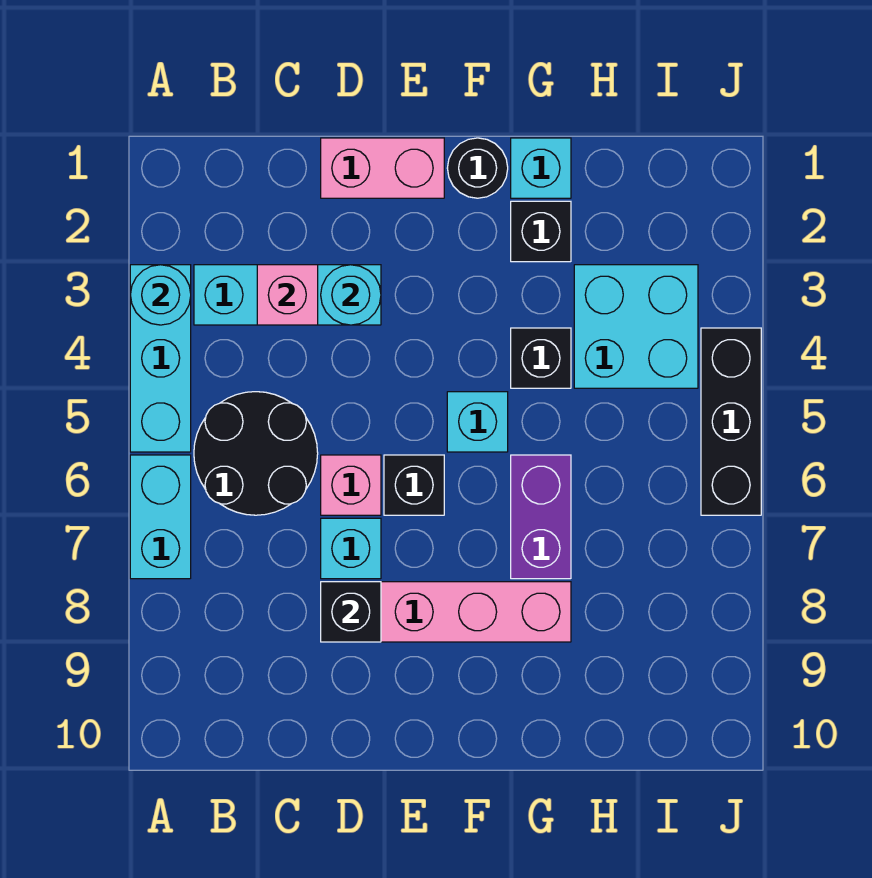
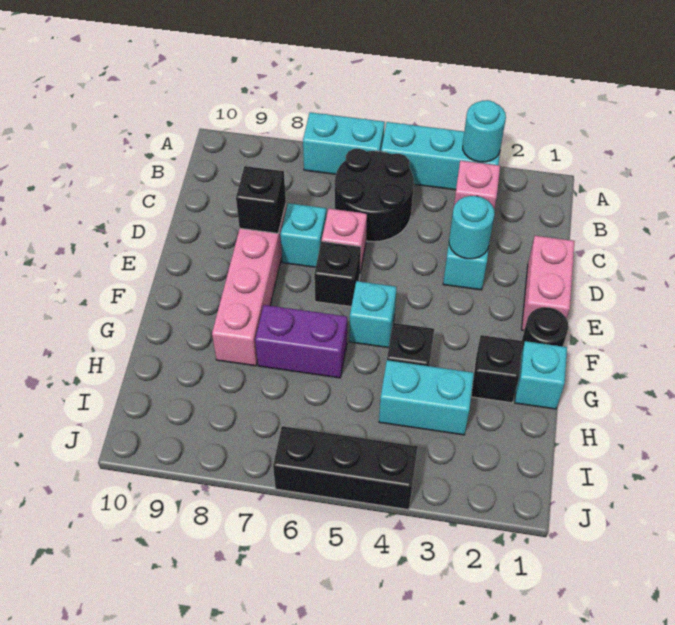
cyan 2x2 brick [574,265,698,388] -> cyan 1x2 brick [379,360,474,435]

